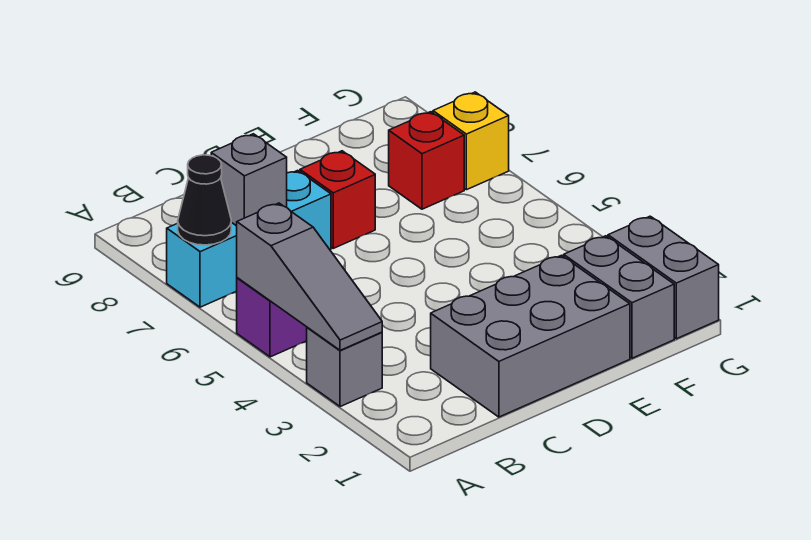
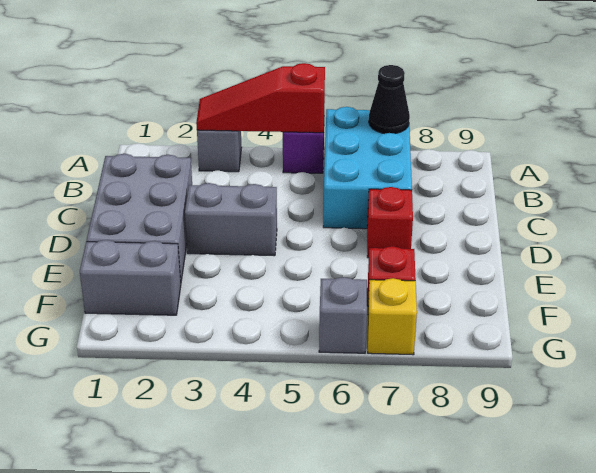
grey 1x3 slope [237,203,382,350] -> red 1x3 slope [196,63,325,133]
cyan 1x3 brick [167,170,331,307] -> cyan 2x3 brick [323,107,412,229]
grey 1x1 brick [211,134,287,226] -> grey 1x1 brick moved to [319,277,367,353]
grey 1x2 brick [608,216,719,339] -> grey 1x2 brick moved to [185,183,277,256]

